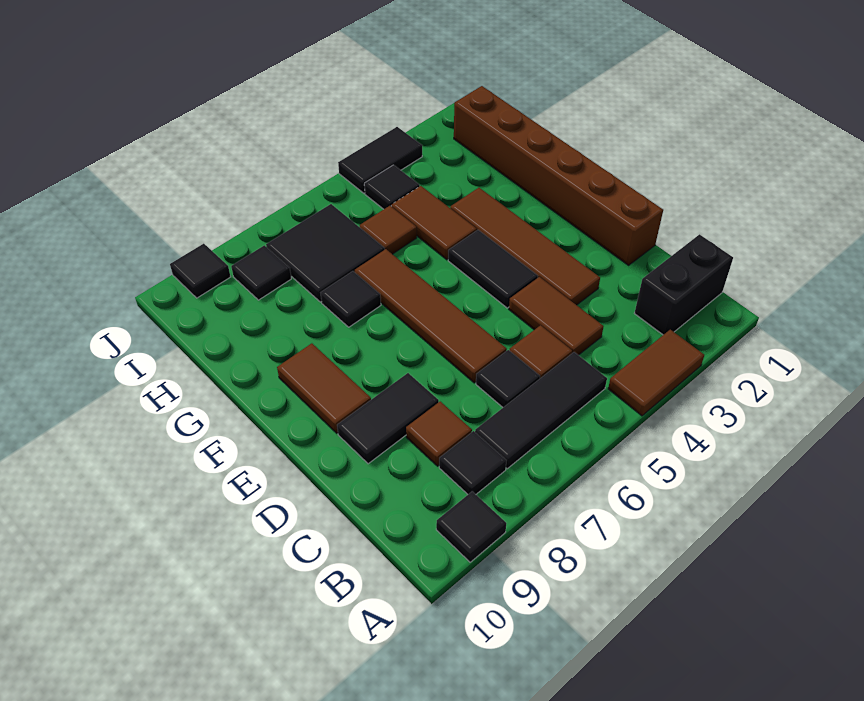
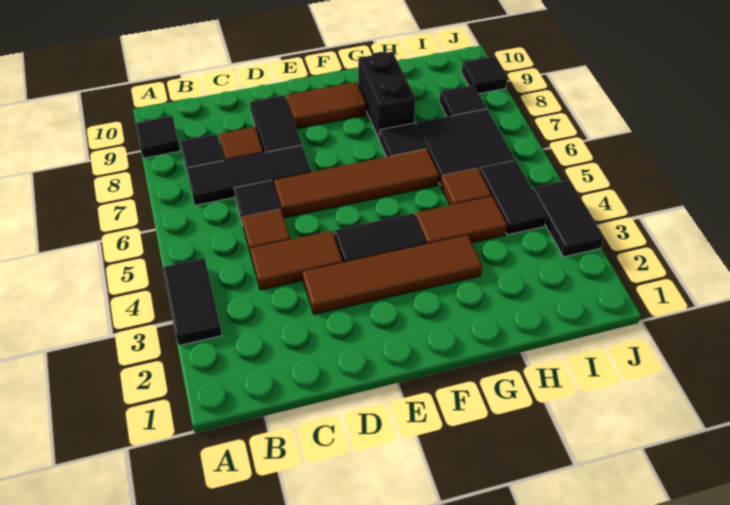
brown 1x2 tile [608,330,704,416] -> black 1x2 tile [163,258,222,345]
black 1x2 brick [634,234,733,335] -> black 1x2 brick moved to [358,52,415,139]
black 1x3 tile [475,352,607,469] -> black 1x3 tile turned to [186,145,311,205]
brown 1x6 brick [454,86,663,265] -> none
black 1x1 tile [364,165,420,209] -> black 1x2 tile [479,160,547,235]

